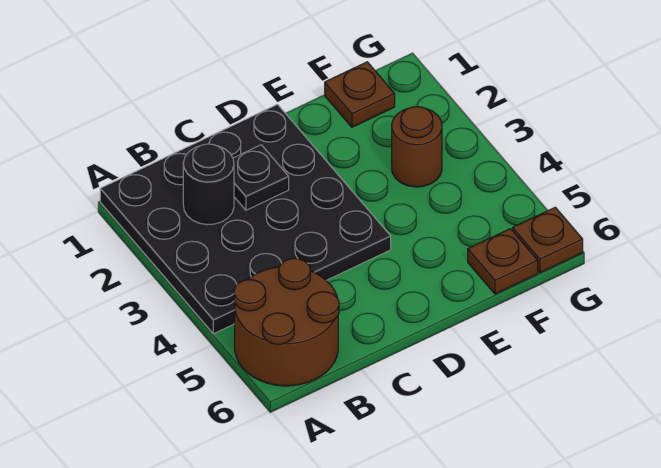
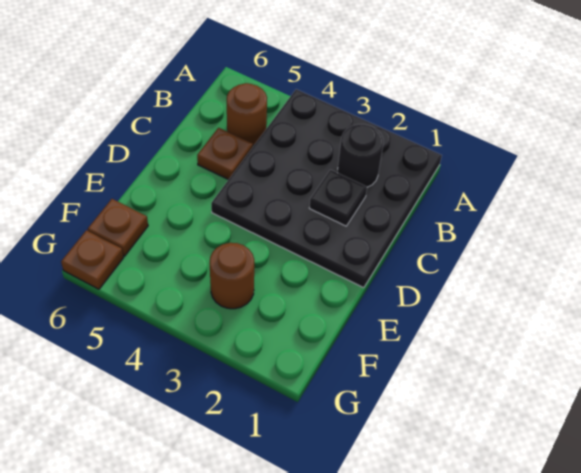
brown 2x2 round brick [234,258,339,386] -> brown 1x1 round brick [227,83,267,146]
brown 1x1 plate [325,62,395,127] -> brown 1x1 plate moved to [197,128,253,180]

